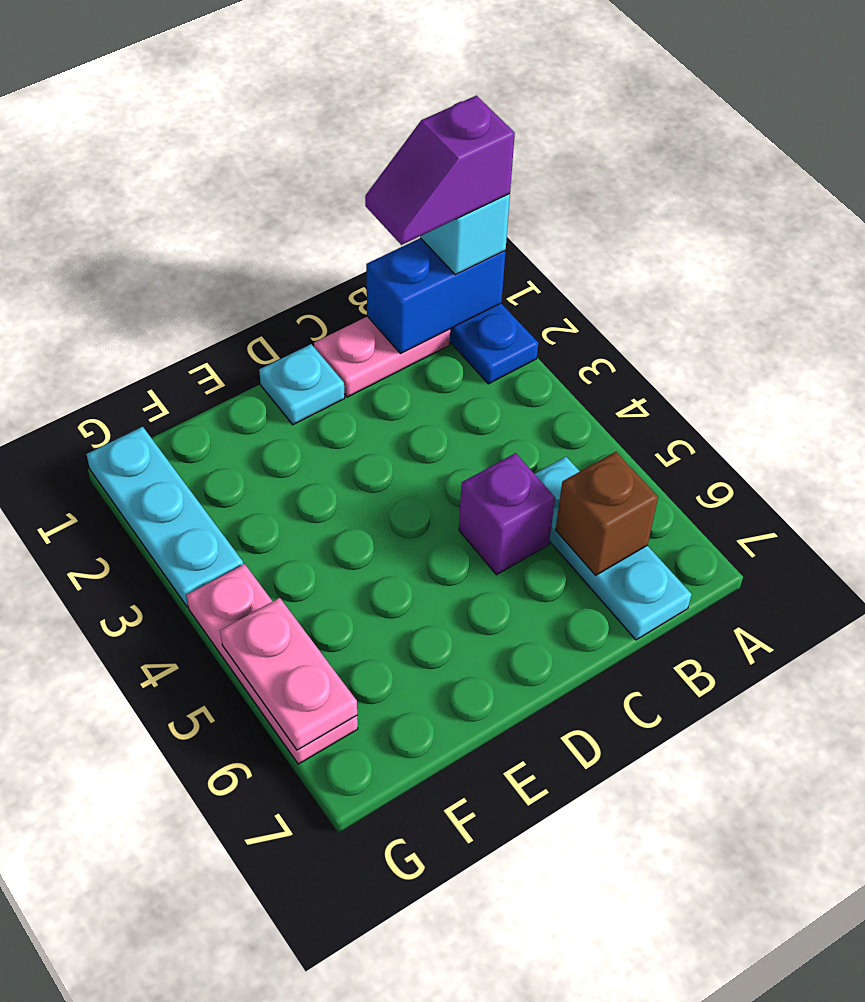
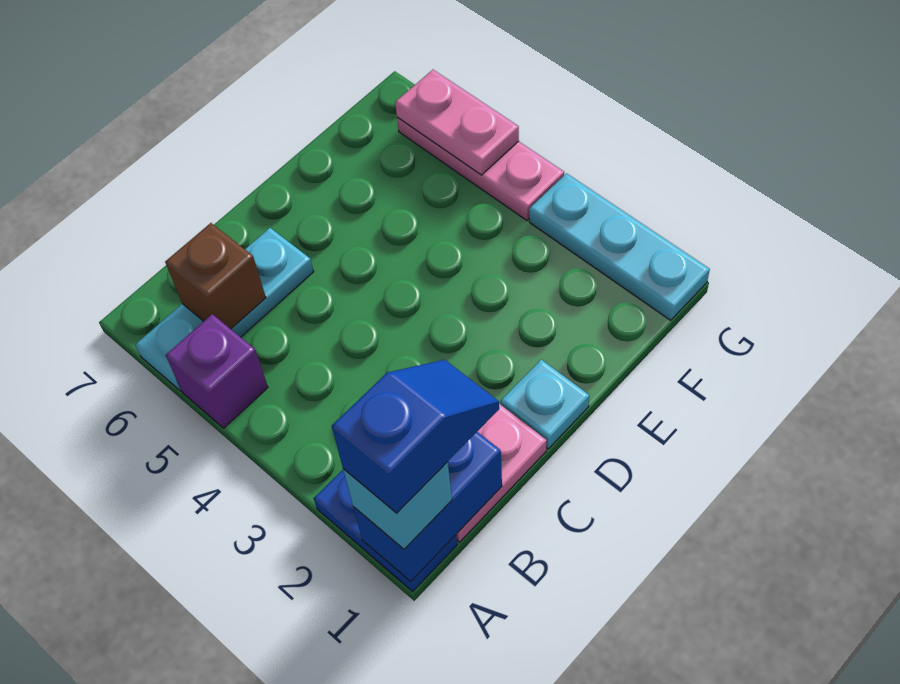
purple 1x2 slope [365,96,515,245] -> blue 1x2 slope [332,360,499,513]
cyan 1x3 plate [535,457,692,640] -> cyan 1x3 plate turned to [135,228,314,391]
purple 1x1 brick [459,453,555,575] -> purple 1x1 brick moved to [165,314,268,428]

